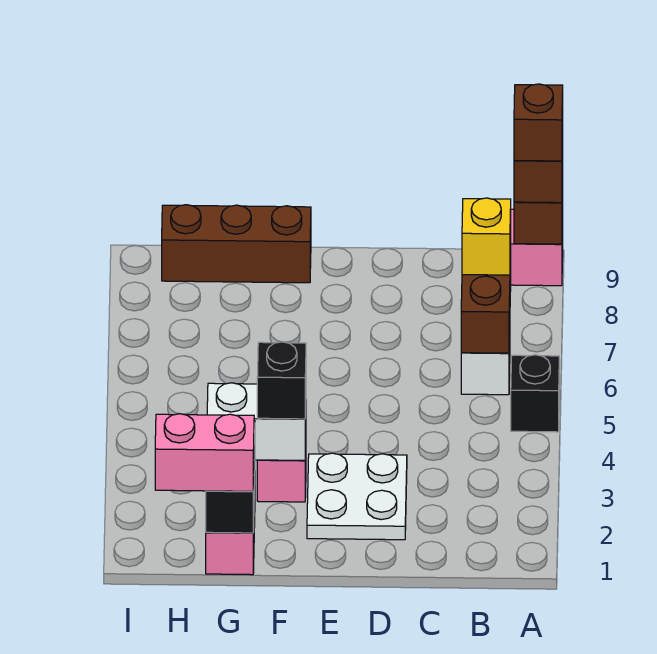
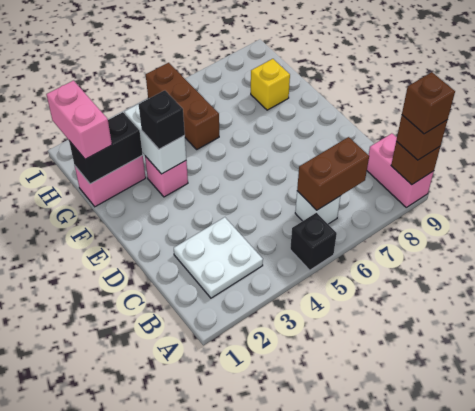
yellow 1x1 brick [462,198,511,275] -> yellow 1x1 brick moved to [251,59,290,110]
white 2x2 plate [307,453,407,540] -> white 2x2 plate moved to [174,217,263,298]
brown 1x3 brick [162,205,311,283] -> brown 1x3 brick moved to [146,63,219,149]

